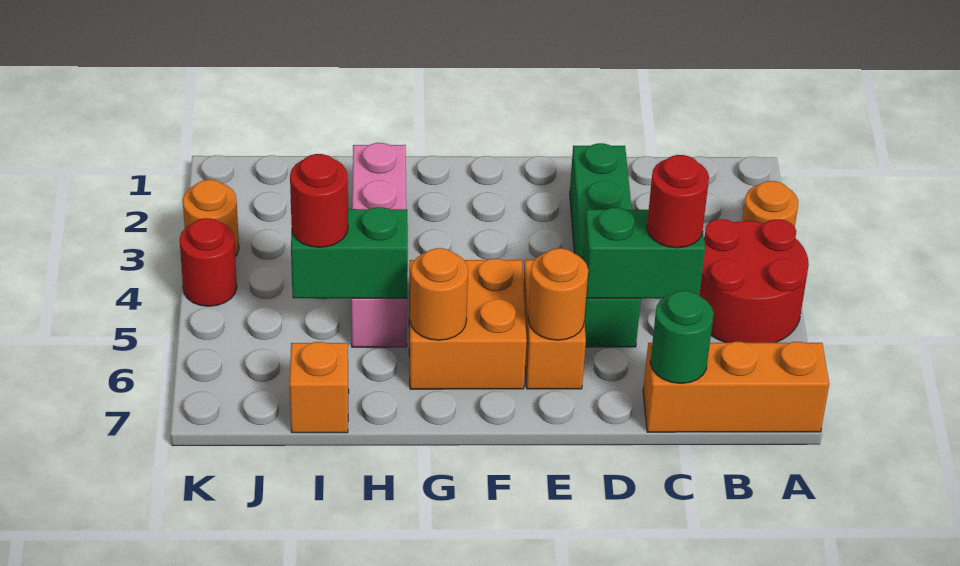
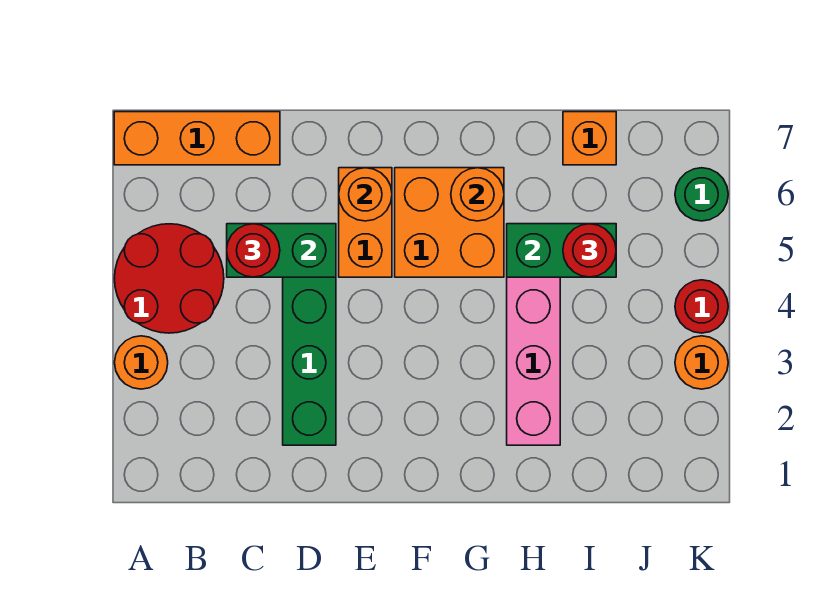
green 1x1 round brick [650,291,714,383] -> green 1x1 round brick moved to [675,168,728,221]

